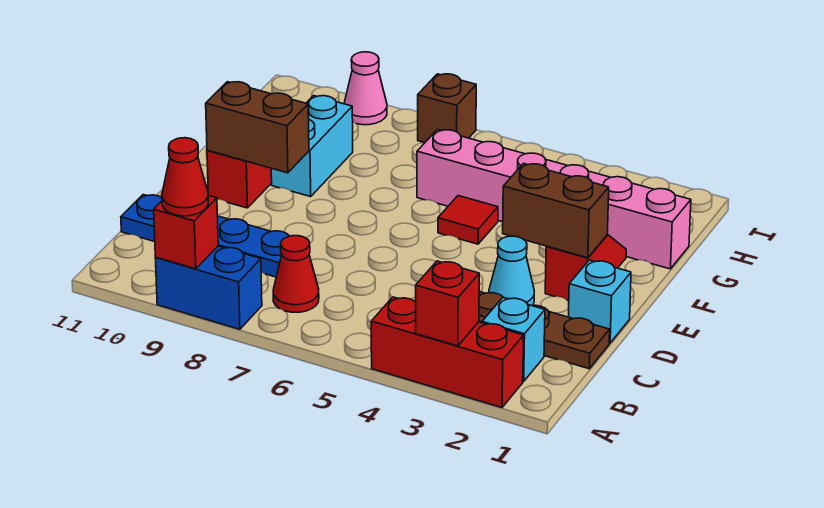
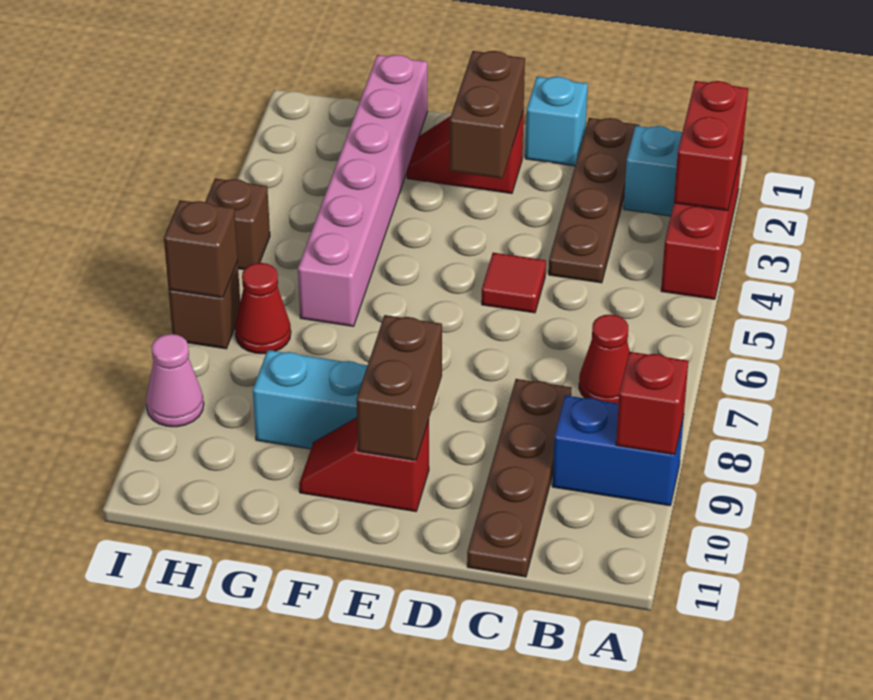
red 1x1 brick [416,261,479,346] -> red 1x2 brick [674,81,748,211]
blue 1x2 brick [155,246,262,329] -> blue 1x2 brick turned to [552,395,684,506]
red 1x1 cone [162,138,208,216] -> red 1x1 cone moved to [235,263,291,354]
blue 1x4 plate [121,195,289,277] -> brown 1x4 plate [467,379,572,577]
cyan 1x1 cone [489,236,534,306] -> none
red 1x1 tile [438,196,498,244] -> red 1x1 tile moved to [482,253,546,313]
none -> brown 1x1 brick [205,178,270,270]
none -> brown 1x1 brick [164,200,238,298]

